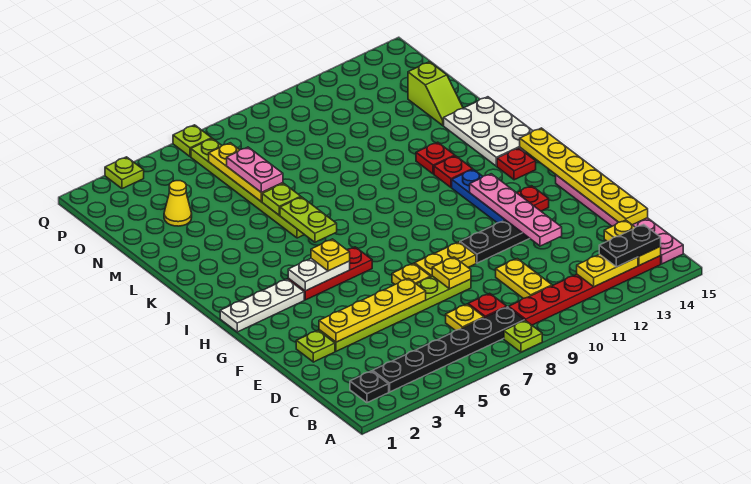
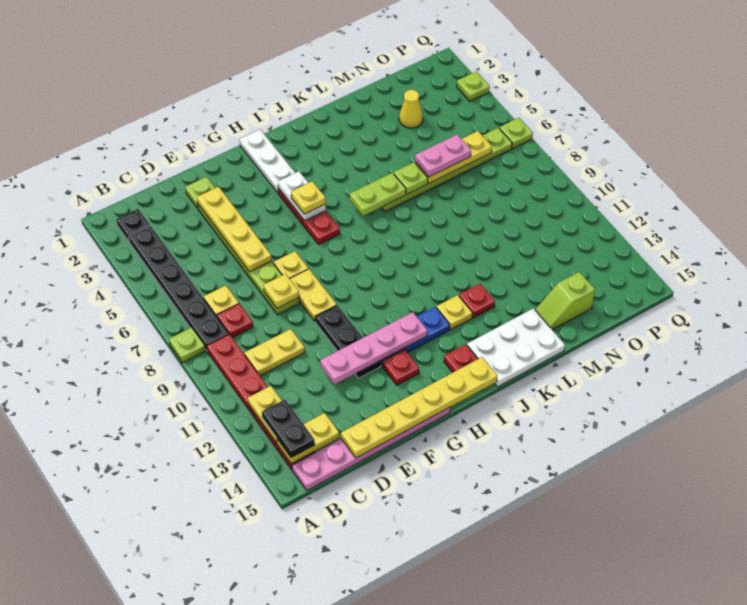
red 1x1 plate [434,156,473,187] -> yellow 1x1 plate [436,295,472,330]

